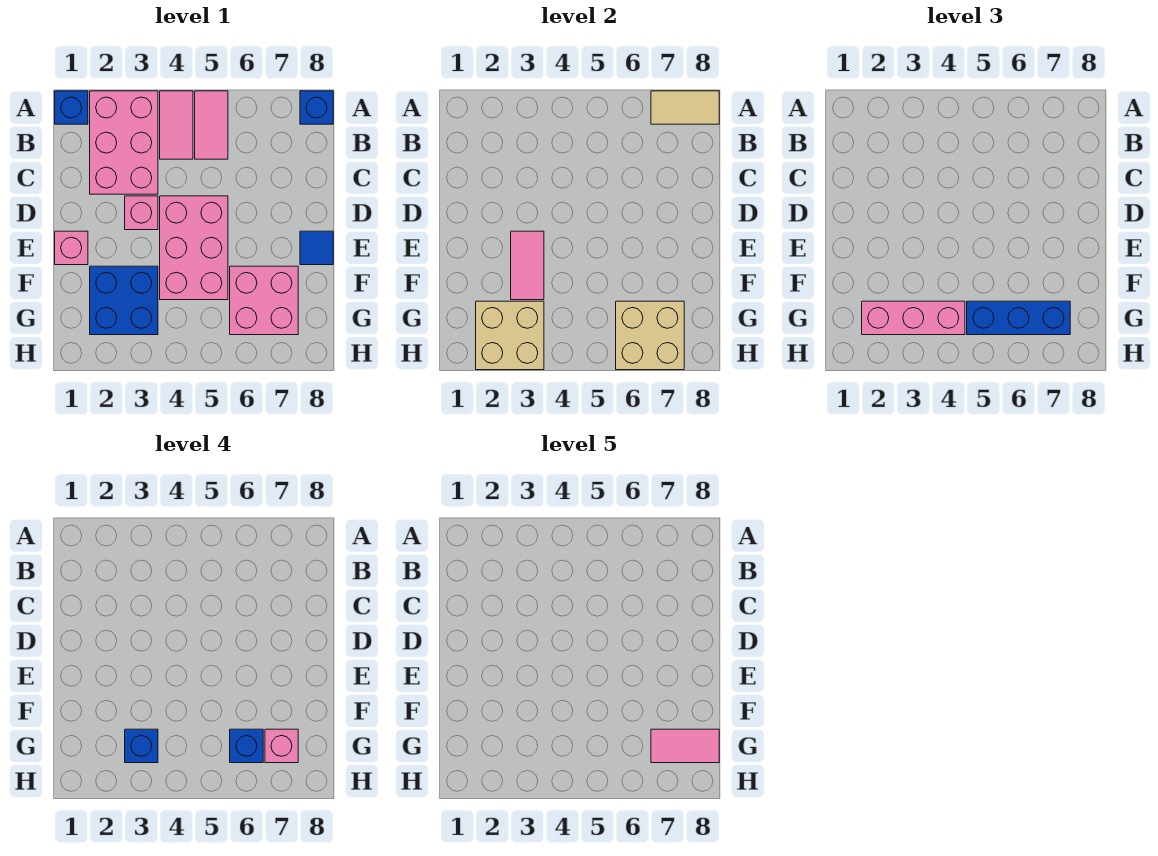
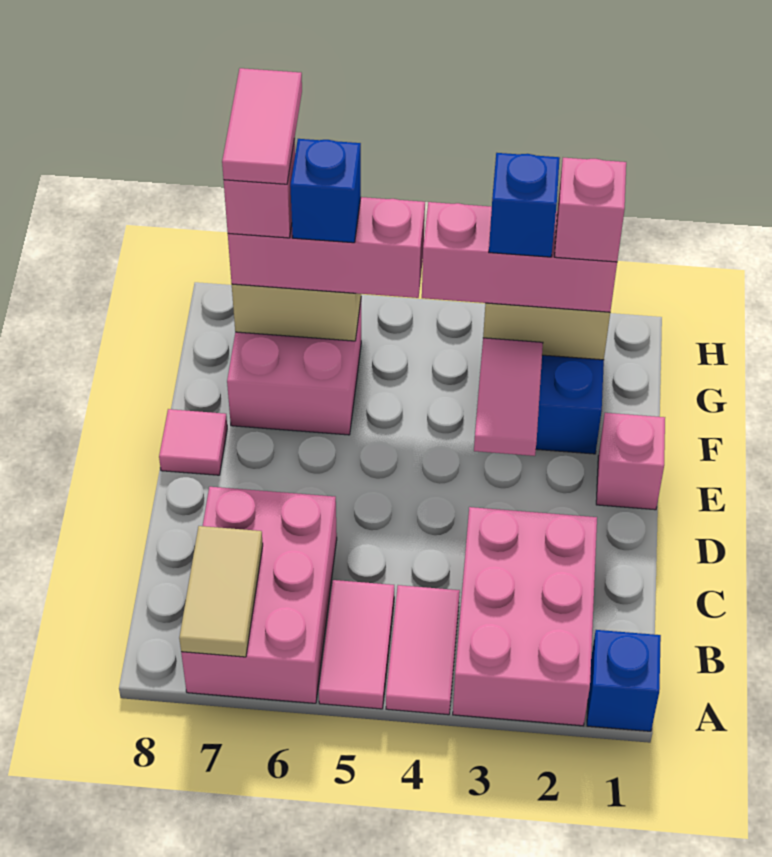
tan 1x2 tile [651,91,719,124] -> tan 1x2 tile turned to [179,526,263,657]
blue 1x1 brick [300,91,333,124] -> none
pink 1x1 brick [125,196,158,230] -> pink 1x1 brick moved to [555,158,626,262]
pink 2x3 brick [160,196,228,300] -> pink 2x3 brick moved to [181,487,337,703]
blue 1x1 tile [300,231,333,265] -> pink 1x1 tile [159,409,227,475]
blue 1x3 brick [967,301,1070,335] -> pink 1x3 brick [228,197,425,298]
pink 1x2 tile [651,729,719,763] -> pink 1x2 tile turned to [222,68,302,184]

